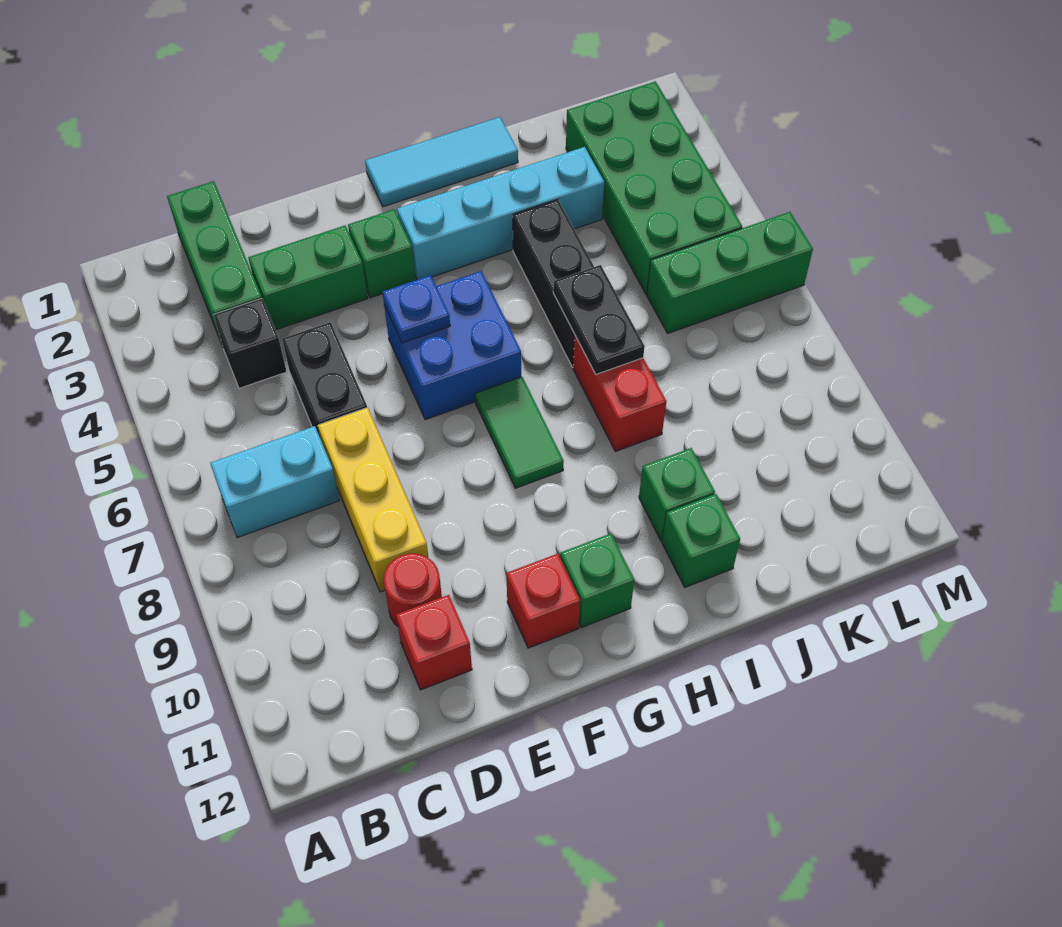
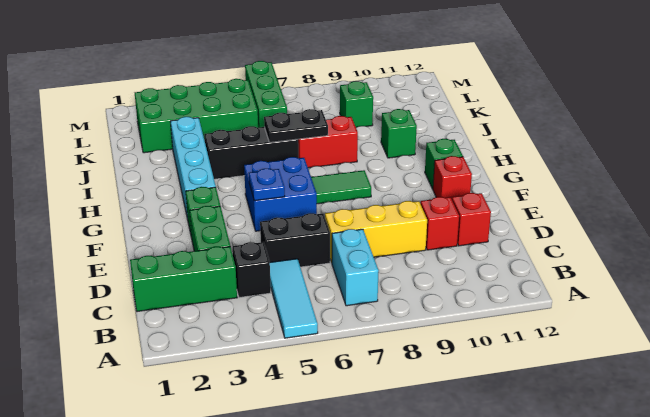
red 1x1 round brick [383,553,442,626] -> red 1x1 brick [421,197,459,250]
cyan 1x3 tile [365,117,518,207] -> cyan 1x3 tile moved to [270,259,318,338]
green 1x1 brick [662,494,740,587] -> green 1x1 brick moved to [340,81,373,127]

